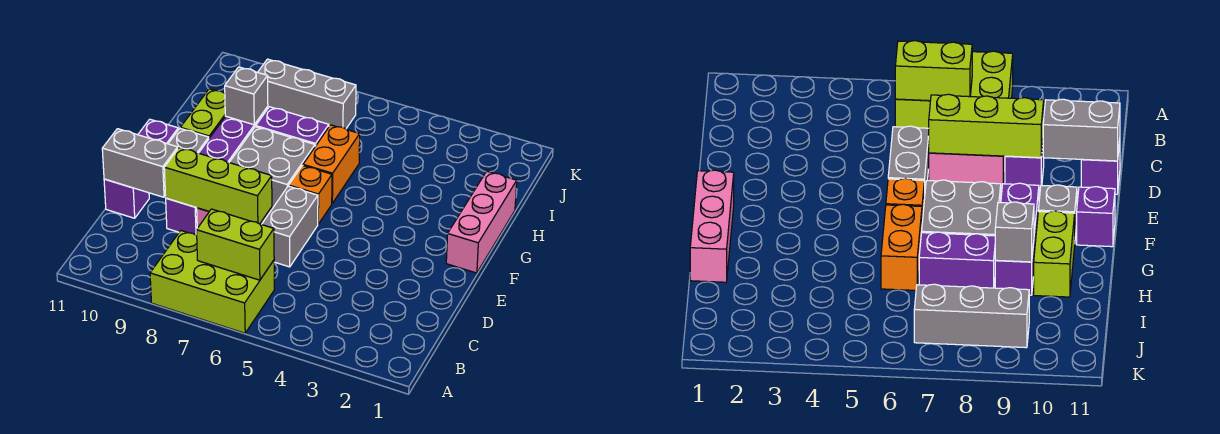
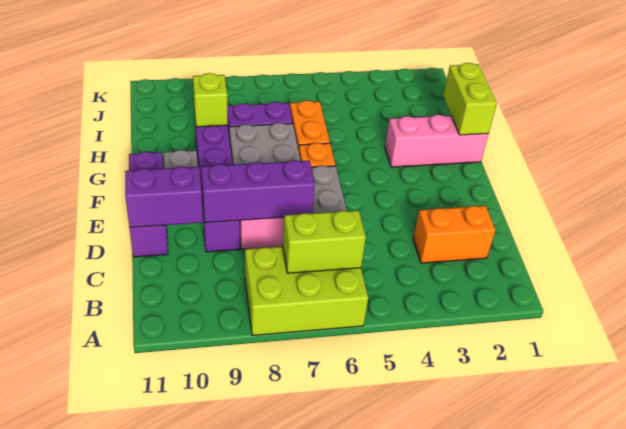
none -> orange 1x2 brick [413,206,495,263]
lime 1x3 brick [164,147,272,224] -> purple 1x3 brick [201,160,315,223]
grey 1x2 brick [102,129,178,197] -> purple 1x2 brick [125,166,203,228]
pink 1x3 brick [446,171,517,273] -> pink 1x3 brick turned to [385,115,488,167]
lime 1x2 brick [180,89,225,138] -> lime 1x2 brick moved to [443,63,497,135]
grey 1x1 brick [225,67,268,125] -> lime 1x1 brick [193,73,228,127]
grey 1x3 brick [258,59,356,129] -> none

